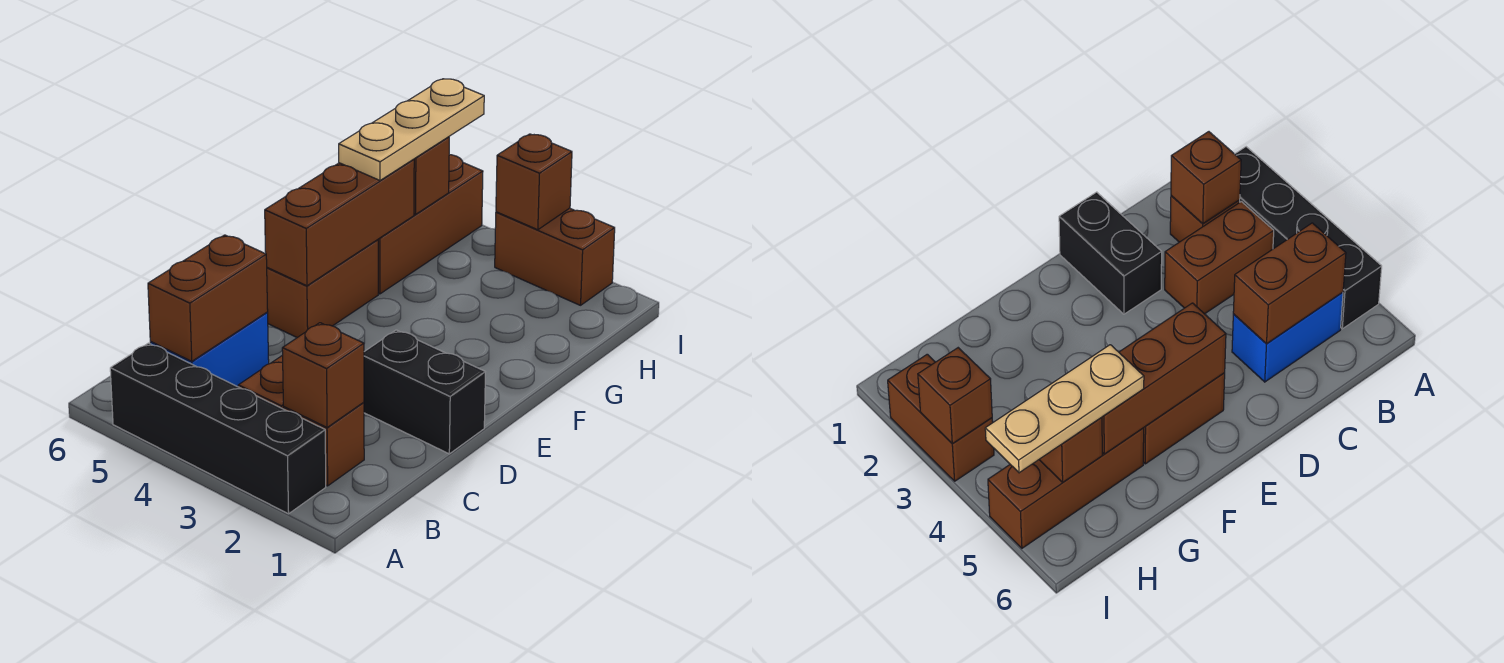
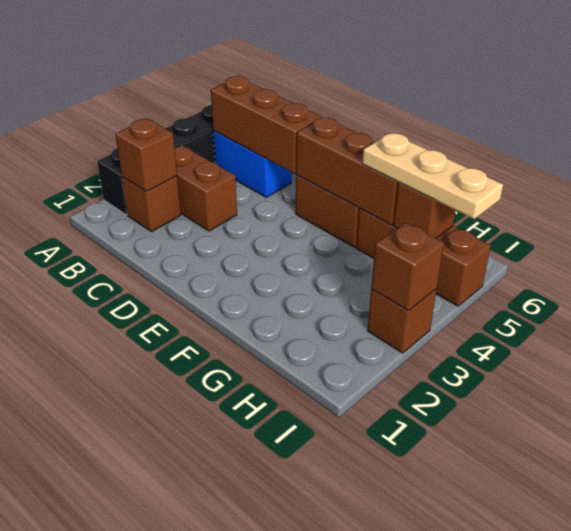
brown 1x2 brick [148,235,268,361] -> brown 1x3 brick [211,76,322,173]
black 1x2 brick [364,330,485,454] -> none
brown 1x2 brick [495,208,615,305] -> brown 1x1 brick [367,289,437,353]

